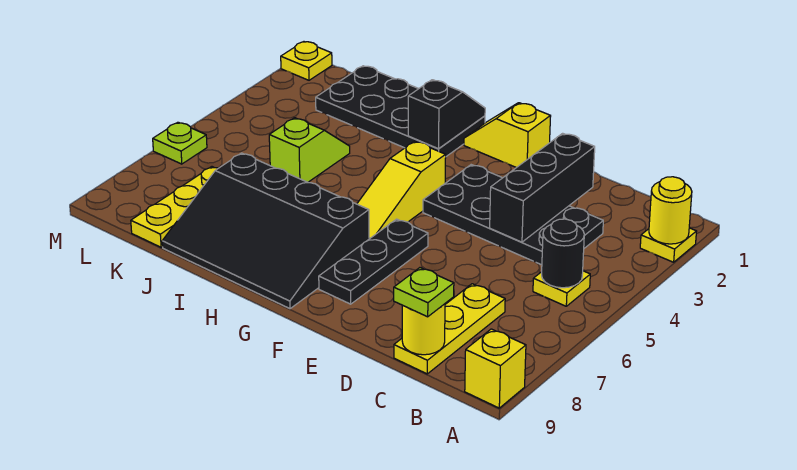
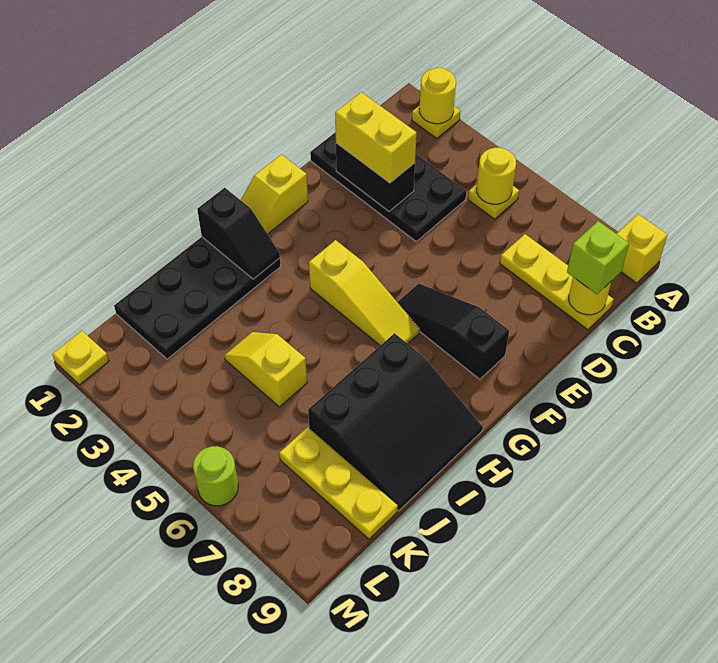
black 1x1 round brick [542,219,584,288] -> yellow 1x1 round brick [476,148,516,204]
black 2x4 plate [423,165,603,265] -> black 2x4 plate turned to [310,132,466,241]
lime 1x1 plate [394,268,454,317] -> lime 1x1 brick [567,221,629,294]
black 1x3 brick [490,133,595,242] -> black 1x2 brick [336,143,415,211]
none -> yellow 1x2 brick [335,92,417,183]
black 1x3 plate [319,219,428,304] -> black 1x3 slope [398,284,509,379]
black 3x4 slope [162,153,369,309] -> black 3x3 slope [308,333,483,511]
black 1x2 slope [408,80,485,149] -> black 1x2 slope turned to [197,188,280,279]
lime 1x2 slope [269,118,350,182] -> yellow 1x2 slope [224,332,307,407]
lime 1x1 plate [153,122,207,164] -> lime 1x1 round brick [193,446,238,506]

